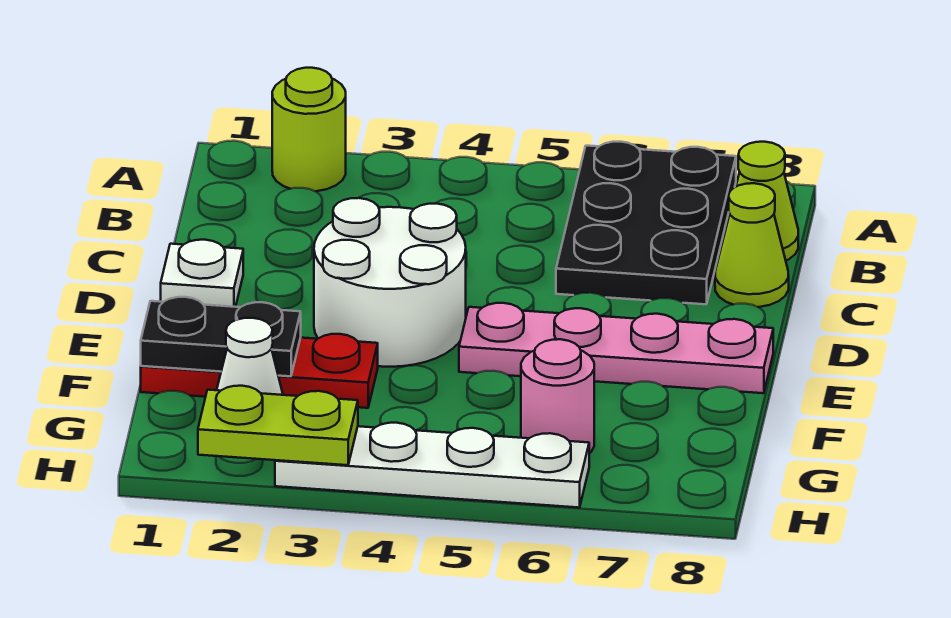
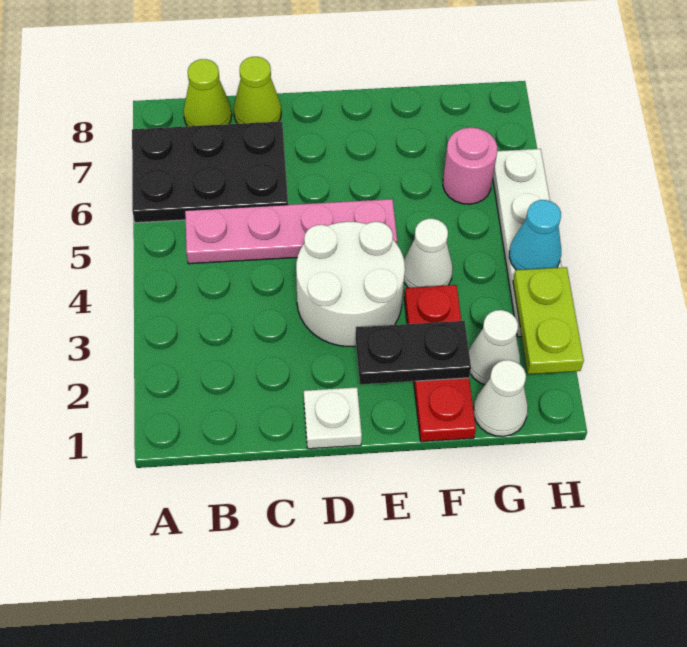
lime 1x1 round brick [272,68,346,191] -> none
pink 1x4 plate [459,303,773,393] -> pink 1x4 plate turned to [185,199,397,264]
black 1x2 plate [141,297,301,376] -> black 1x2 plate turned to [356,321,471,384]
none -> white 1x1 cone [404,219,453,288]
none -> white 1x1 cone [474,360,528,436]
none -> cyan 1x1 cone [509,200,561,270]

